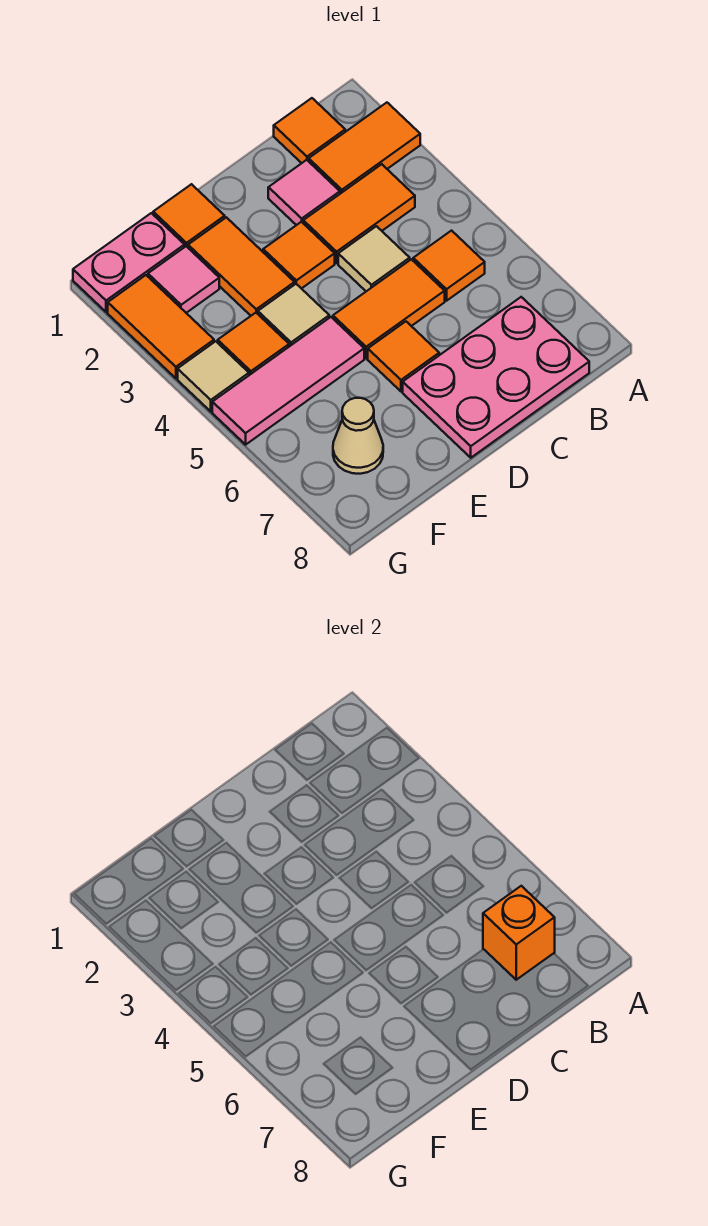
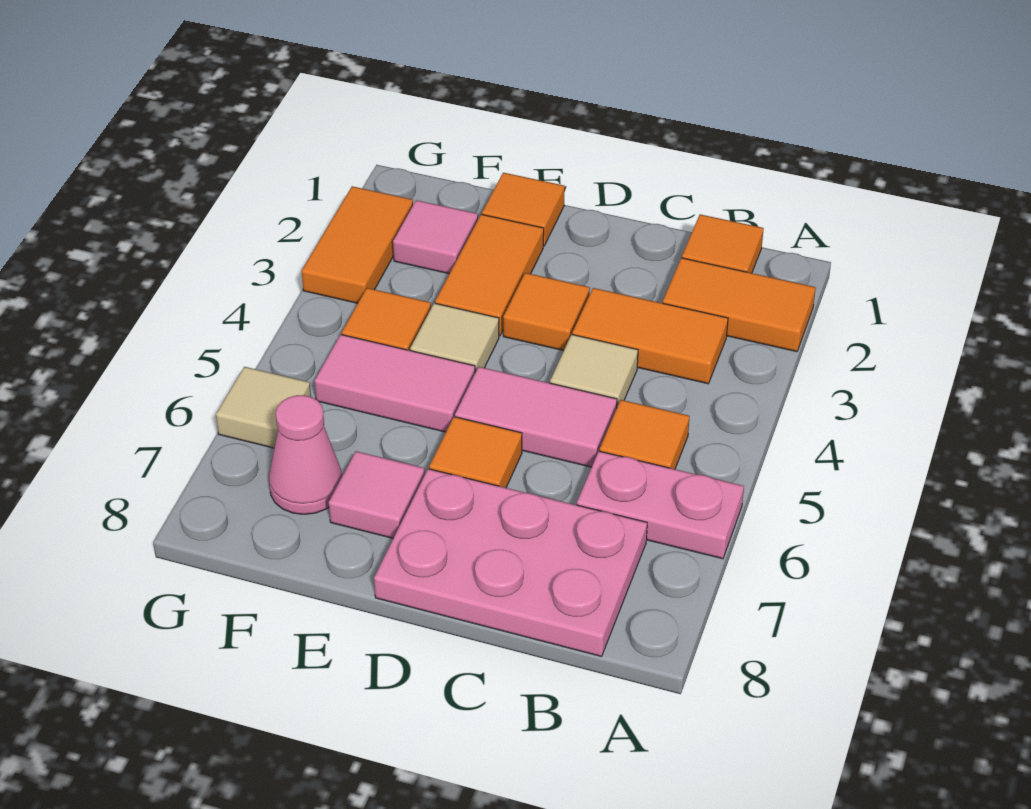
orange 1x1 brick [483,886,555,980] -> none
pink 1x1 tile [268,160,340,225] -> pink 1x1 tile moved to [329,451,425,538]
orange 1x2 tile [333,259,445,358] -> pink 1x2 tile [455,367,617,467]
pink 1x3 tile [212,317,364,445] -> pink 1x2 tile [314,334,475,432]
pink 1x2 plate [73,213,185,312] -> pink 1x2 plate moved to [577,451,744,559]
tan 1x1 cone [333,398,383,474] -> pink 1x1 cone [269,395,342,514]
tan 1x1 tile [178,341,249,411] -> tan 1x1 tile moved to [216,367,311,448]

